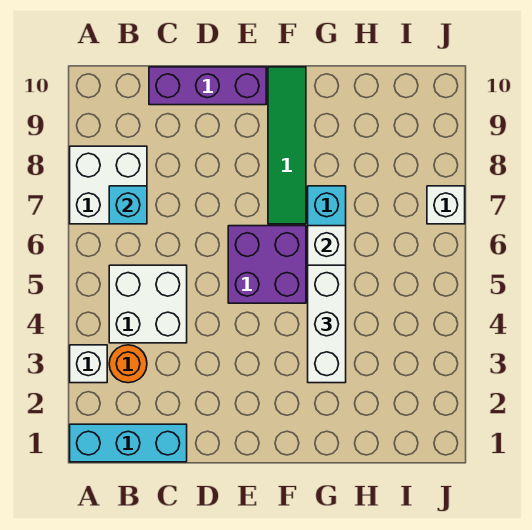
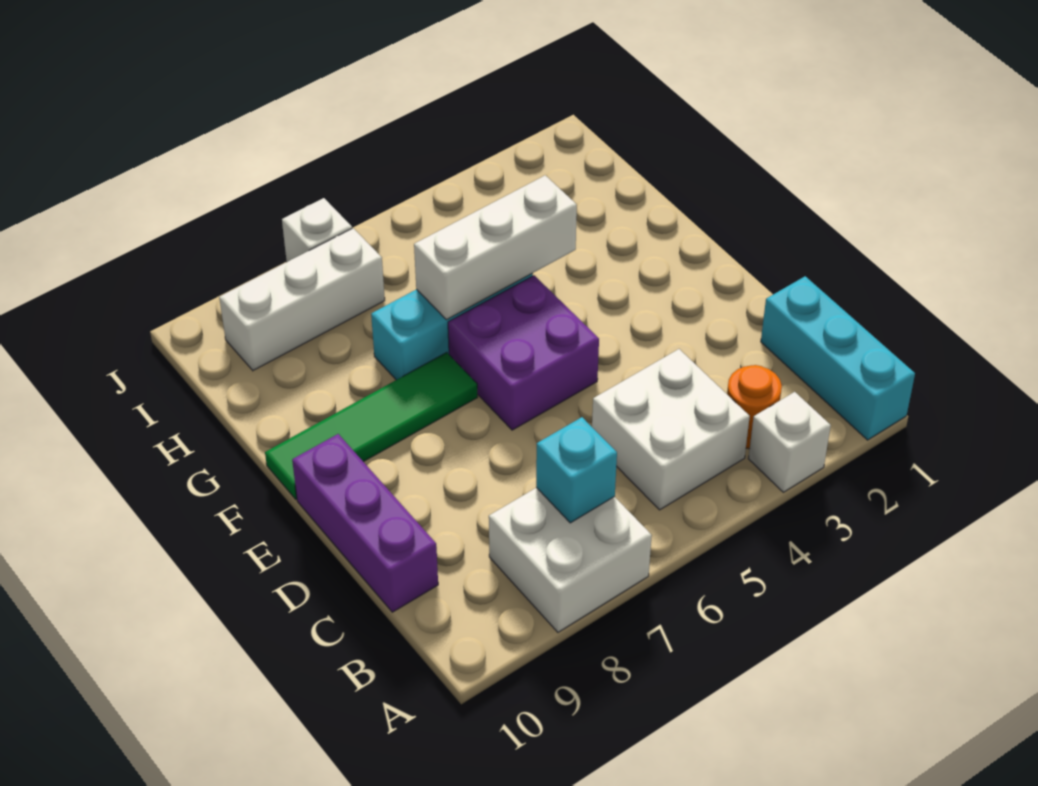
white 1x3 brick [308,265,346,383] -> white 1x3 brick moved to [219,228,385,370]

